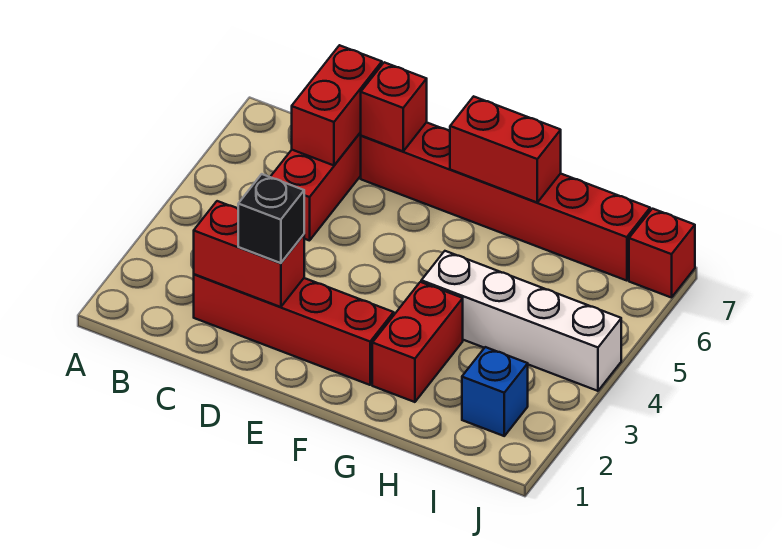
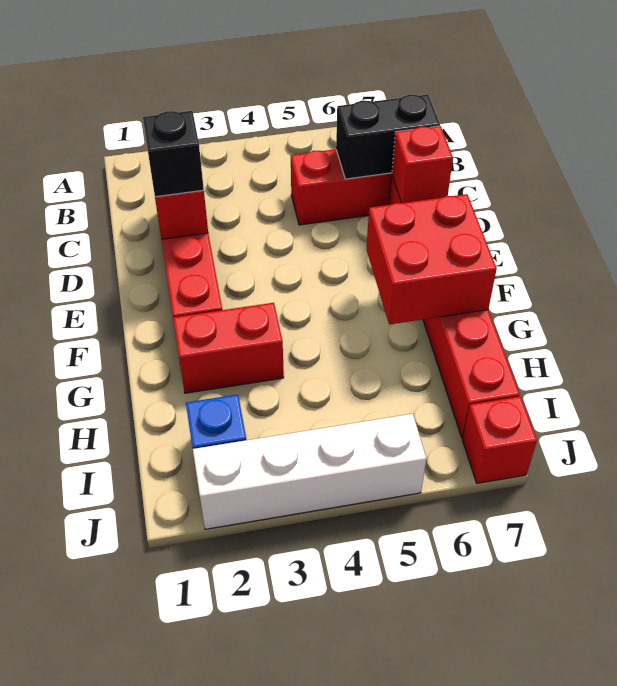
red 1x2 brick [292,45,382,165] -> black 1x2 brick [336,95,440,179]
red 1x2 brick [450,96,561,202] -> red 2x2 brick [367,194,497,324]
white 1x4 brick [421,251,621,391] -> white 1x4 brick turned to [193,414,426,529]

